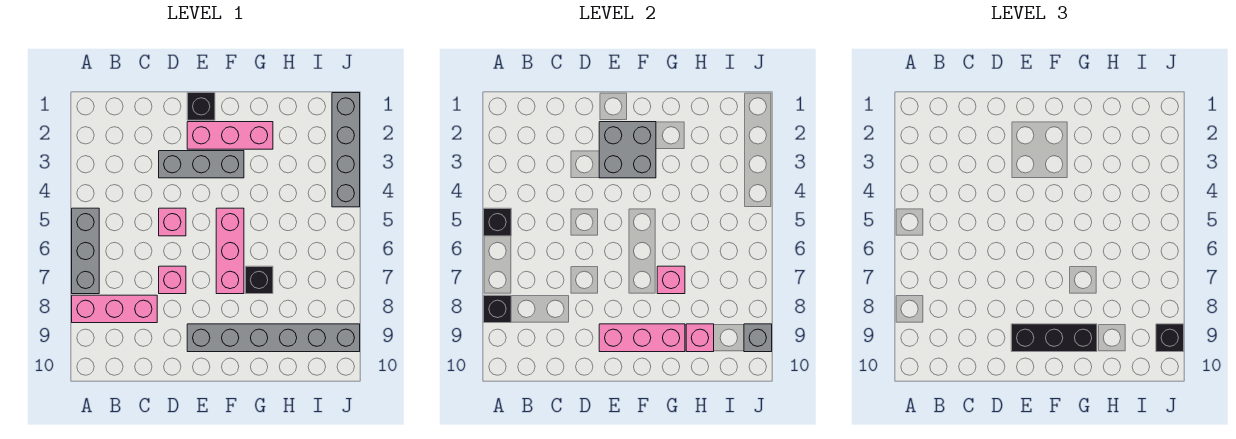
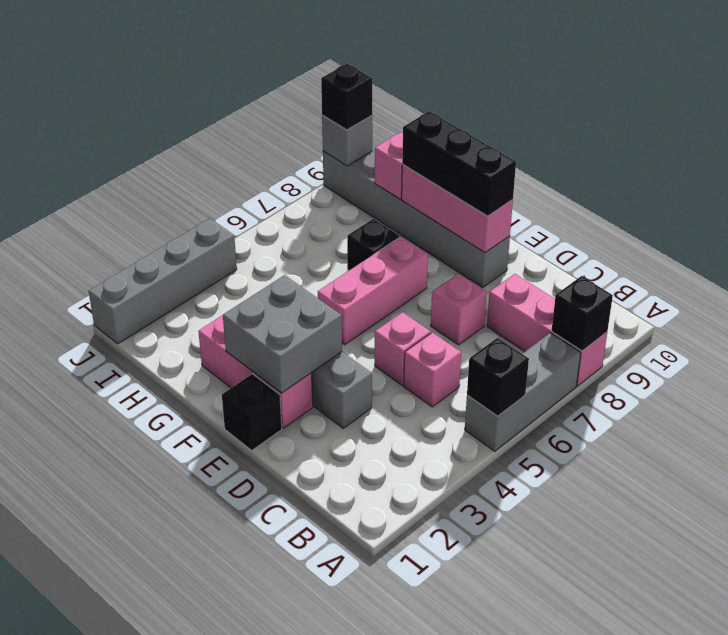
pink 1x1 brick [657,266,685,294] -> pink 1x1 brick moved to [404,332,461,407]

